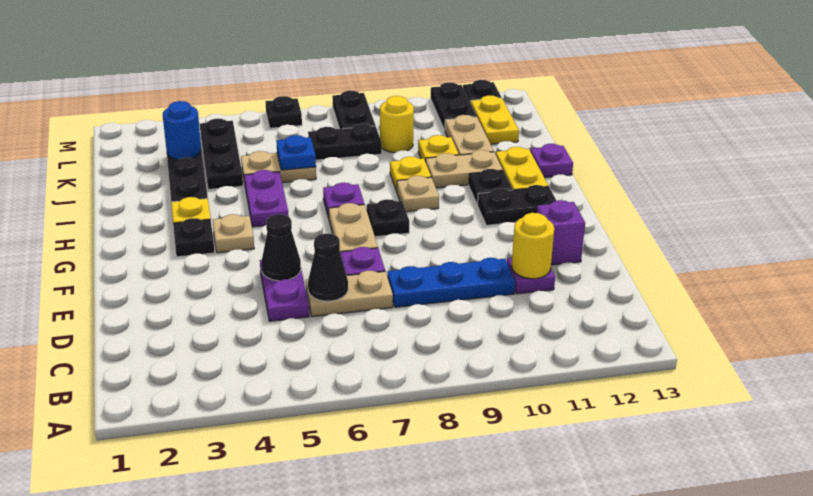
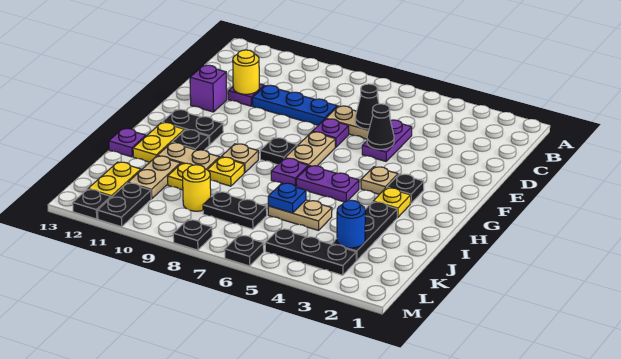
purple 1x2 plate [244,170,288,227] -> purple 1x2 plate turned to [296,166,359,202]
black 1x3 plate [200,119,243,189] -> black 1x3 plate turned to [265,229,356,275]
black 1x2 plate [332,91,375,129] -> black 1x1 plate [173,220,212,250]

